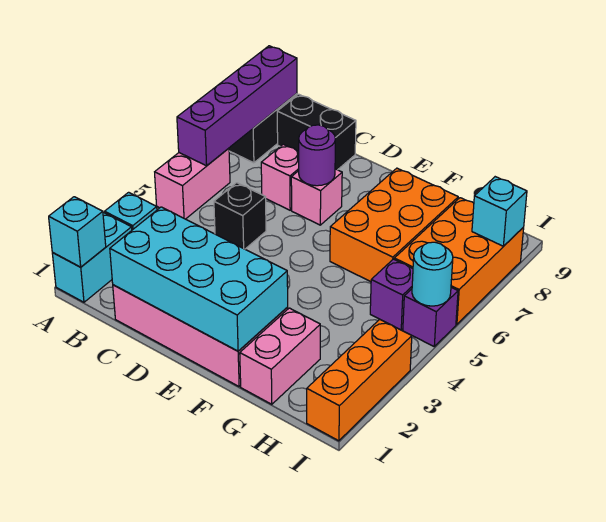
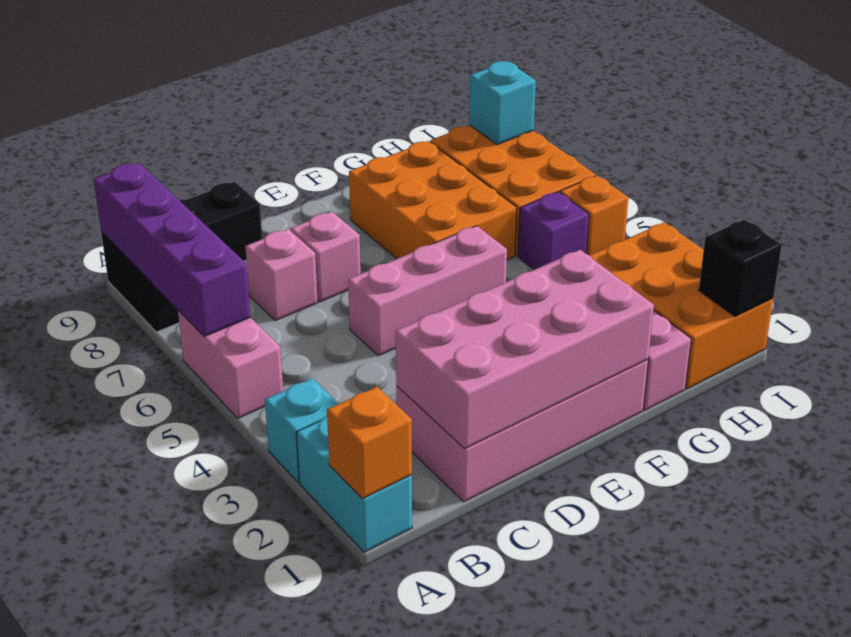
cyan 1x1 brick [49,197,106,267] -> orange 1x1 brick [327,387,412,499]
cyan 2x4 brick [110,207,288,351] -> pink 2x4 brick [396,250,654,448]
black 1x1 brick [214,183,266,249] -> black 1x1 brick moved to [699,220,782,317]
none -> pink 1x3 brick [348,226,507,356]
purple 1x1 round brick [299,125,335,186] -> none
orange 1x3 brick [307,319,412,441] -> orange 2x3 brick [590,222,773,389]
purple 1x1 brick [403,287,458,346] -> orange 1x1 brick [560,176,628,255]
cyan 1x1 round brick [412,242,453,306] -> none

